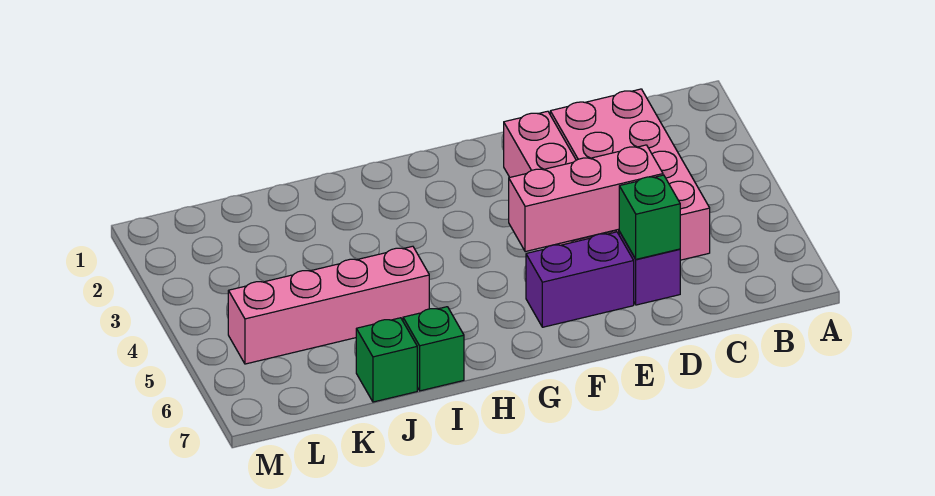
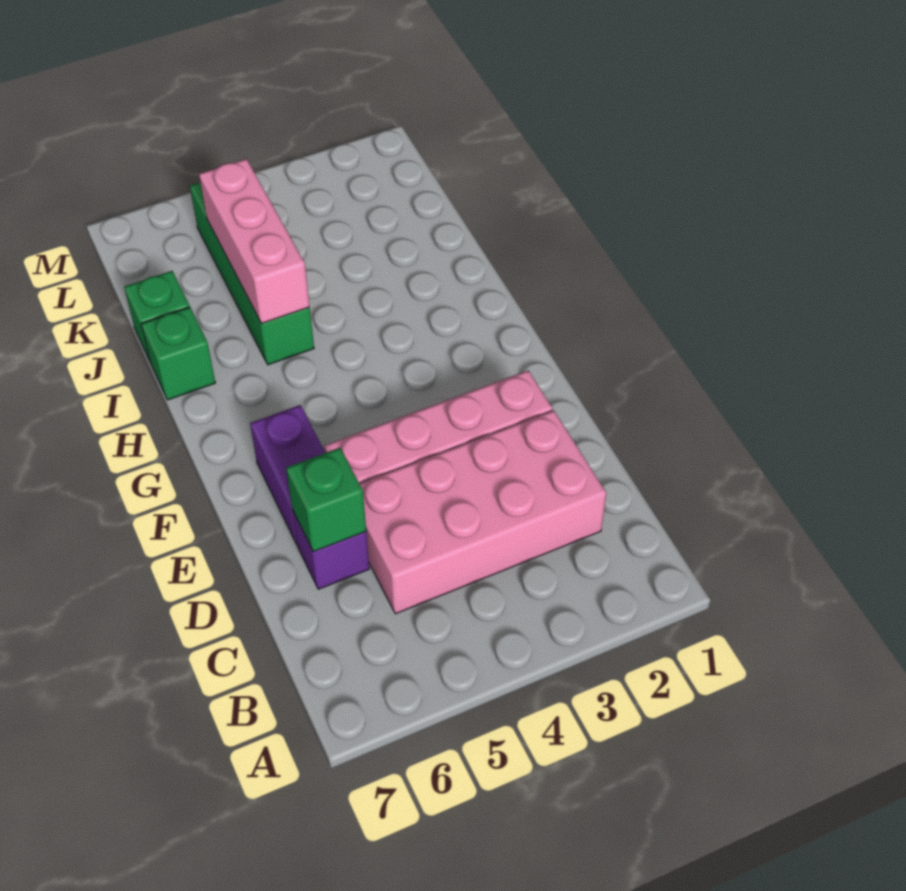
pink 1x3 brick [509,145,663,252] -> pink 1x3 brick moved to [199,159,310,324]
pink 1x4 brick [228,246,429,364] -> green 1x4 brick [190,183,314,365]

